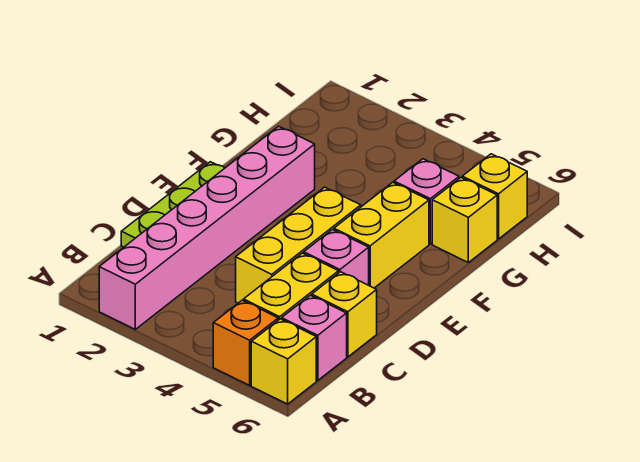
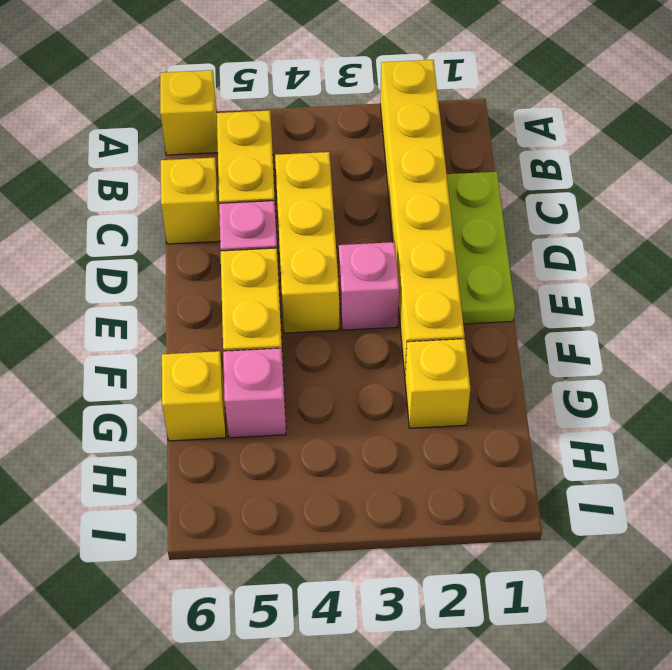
pink 1x6 brick [99,126,315,329] -> yellow 1x6 brick [380,60,465,374]
orange 1x1 brick [213,300,278,385] -> none
pink 1x1 brick [282,295,347,381] -> pink 1x1 brick moved to [339,242,399,330]
yellow 1x1 brick [462,154,527,239] -> yellow 1x1 brick moved to [405,339,470,428]

